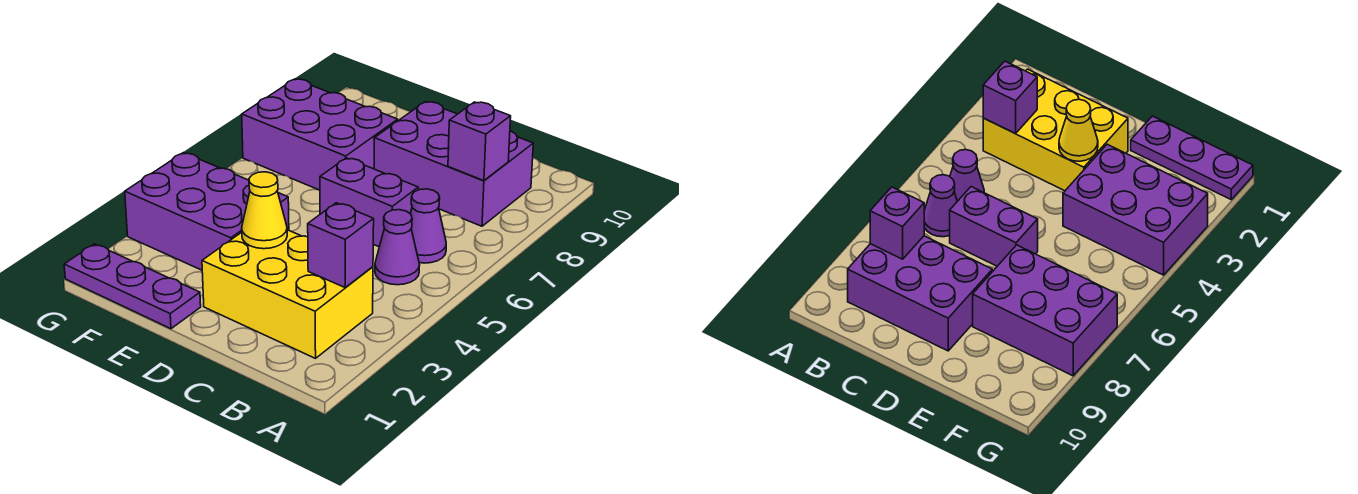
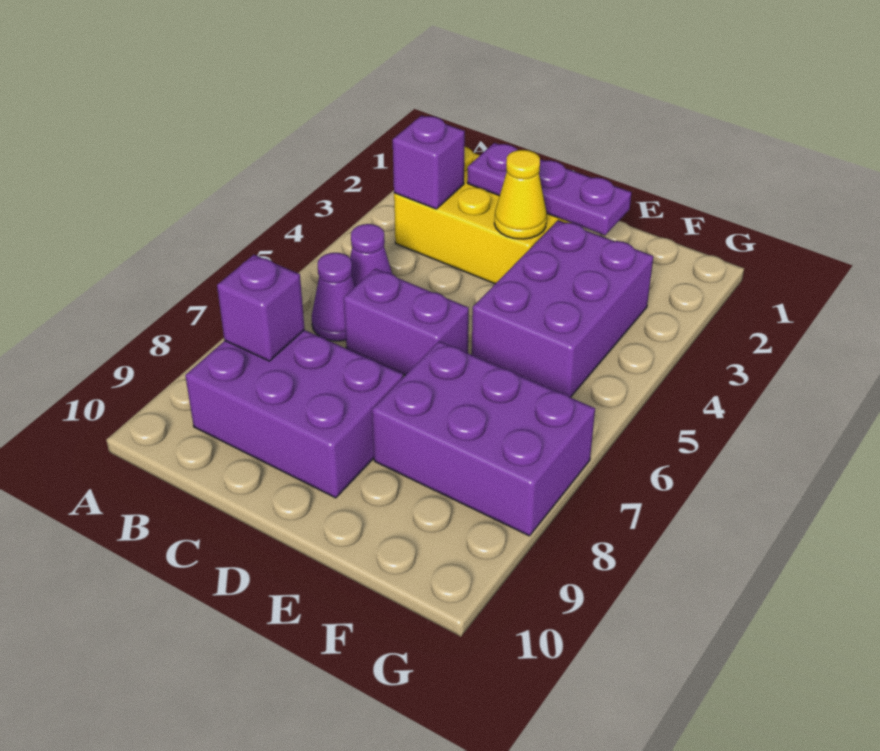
purple 1x3 plate [64,244,201,329] -> purple 1x3 plate moved to [467,143,632,235]
purple 2x3 brick [125,153,289,270] -> purple 2x3 brick turned to [472,220,653,397]

